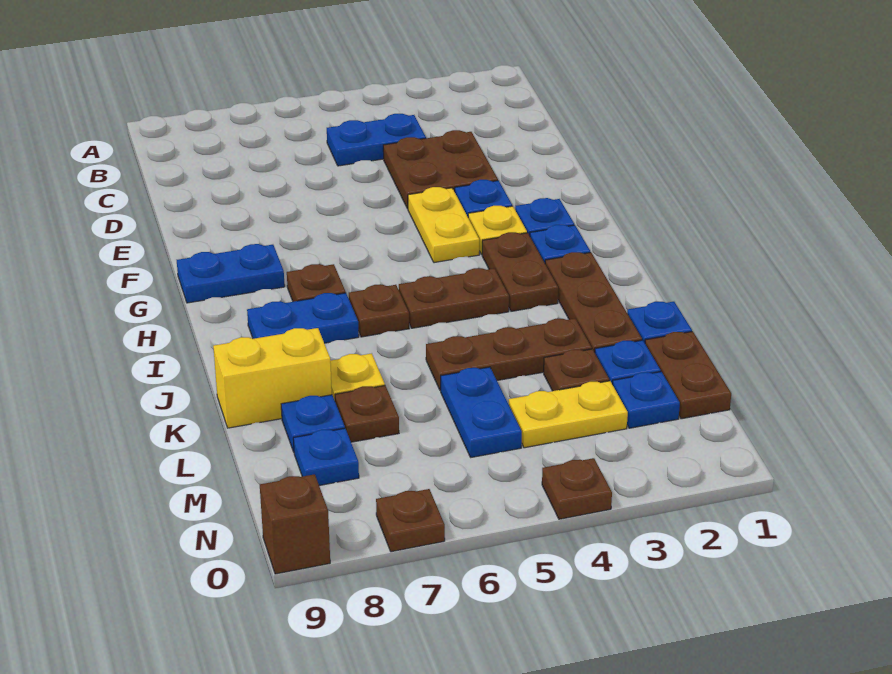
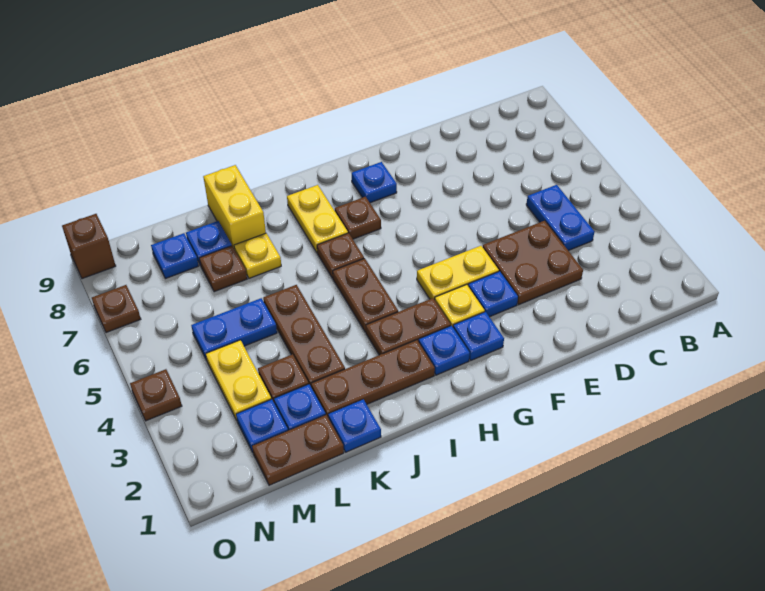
blue 1x2 plate [177,244,285,303] -> blue 1x1 plate [352,162,397,203]
blue 1x2 plate [247,293,359,343] -> yellow 1x2 plate [287,185,348,252]

